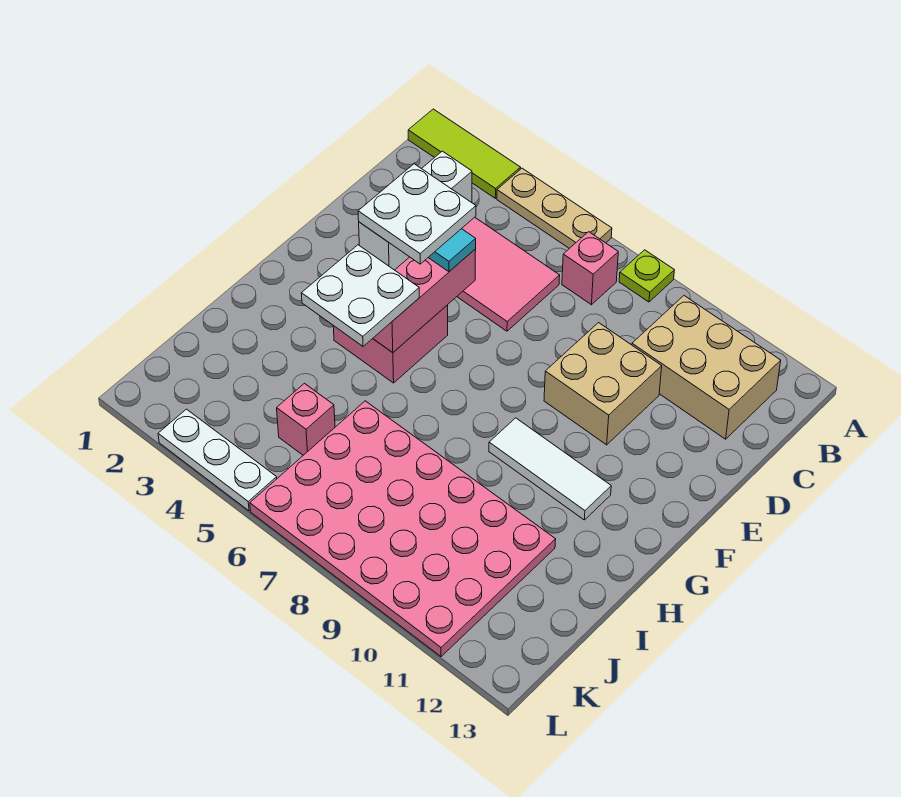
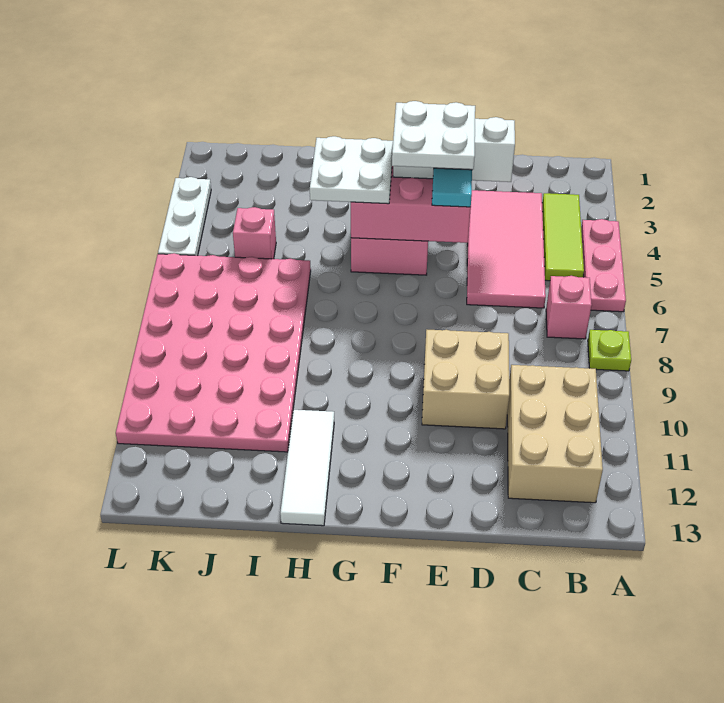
lime 1x3 tile [408,109,521,198] -> lime 1x3 tile moved to [542,193,584,281]
tan 1x3 plate [497,168,612,248] -> pink 1x3 plate [581,219,626,312]
white 1x3 tile [489,418,611,520] -> white 1x3 tile moved to [280,410,334,526]

